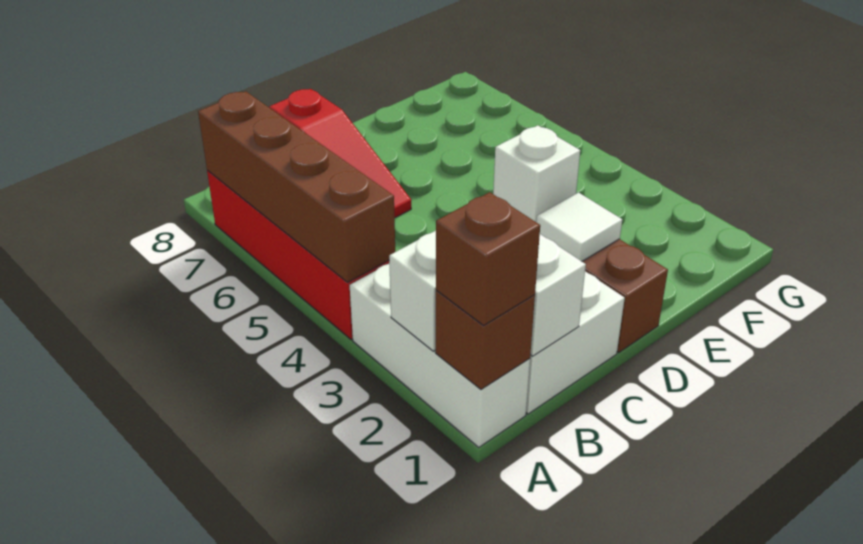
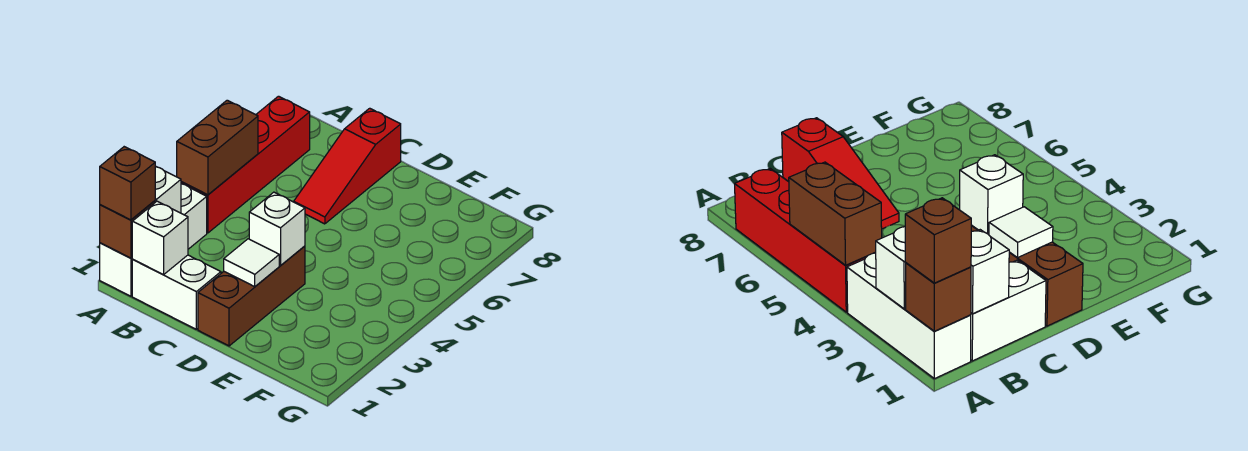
brown 1x4 brick [198,91,395,282] -> brown 1x2 brick [177,100,258,195]

